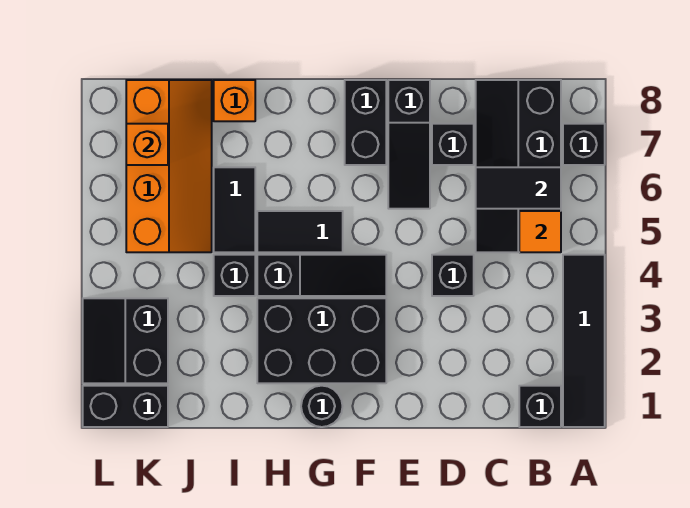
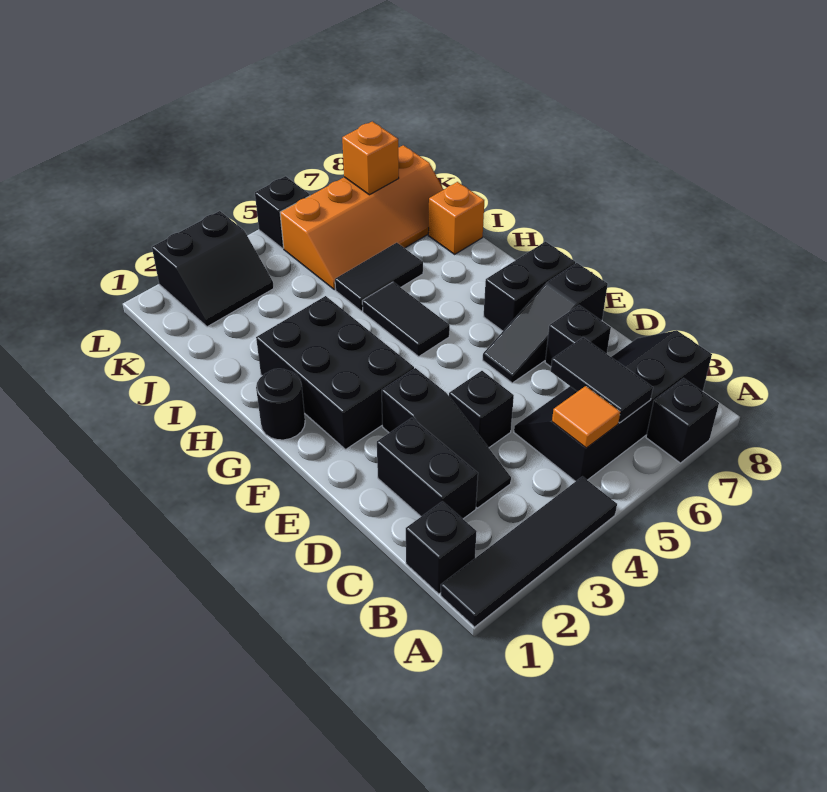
black 1x3 slope [257,255,386,296] -> black 1x3 slope moved to [382,368,511,508]
black 1x1 brick [214,255,255,296] -> black 1x1 brick moved to [255,176,310,248]
black 1x2 brick [83,386,168,427] -> black 1x2 brick moved to [377,418,478,519]
black 2x2 slope [83,298,168,383] -> black 2x2 slope turned to [152,211,274,327]

